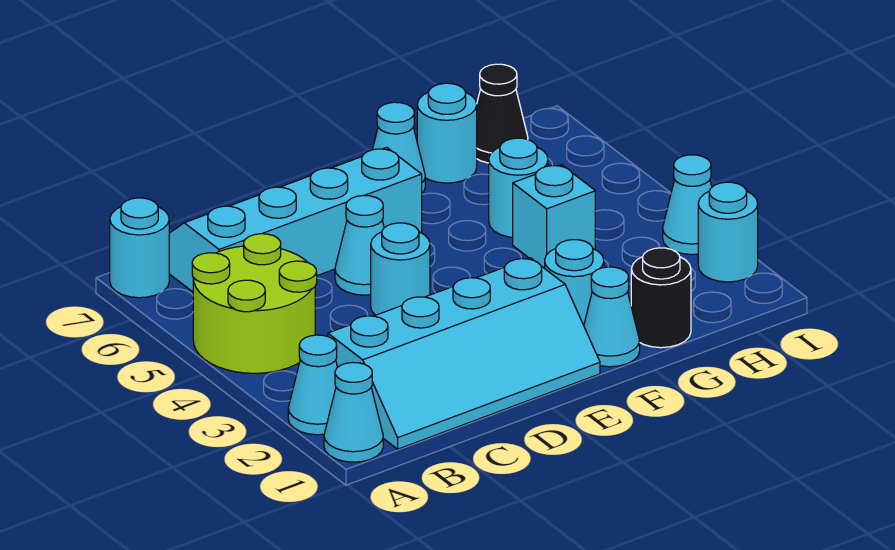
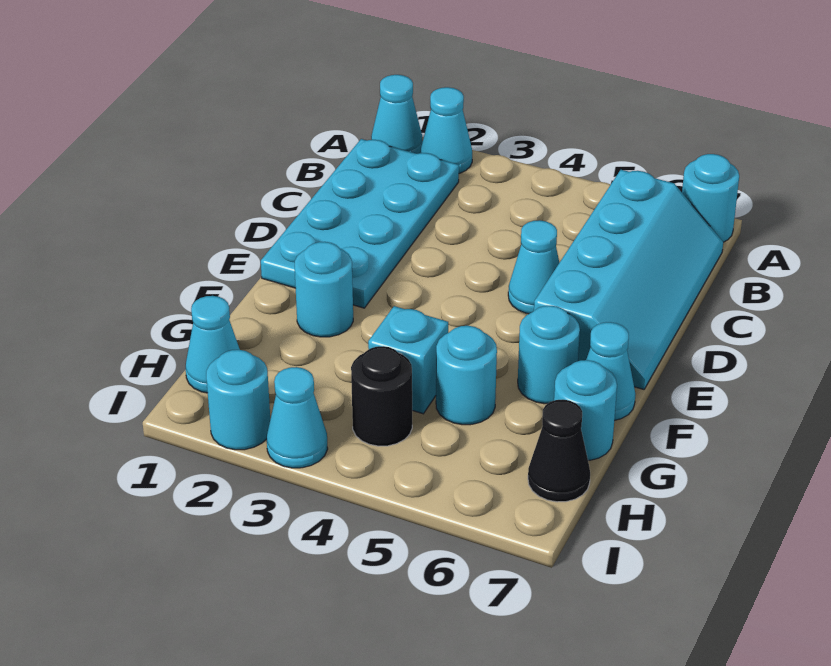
lime 2x2 round brick [192,234,317,373] -> none
cyan 2x4 slope [328,258,600,449] -> cyan 2x4 plate [261,139,459,308]
cyan 1x1 round brick [371,223,430,315] -> cyan 1x1 round brick moved to [518,306,580,404]
cyan 1x1 cone [584,267,640,367] -> cyan 1x1 cone moved to [186,296,240,393]
black 1x1 round brick [631,248,691,348] -> black 1x1 round brick moved to [351,346,412,446]

